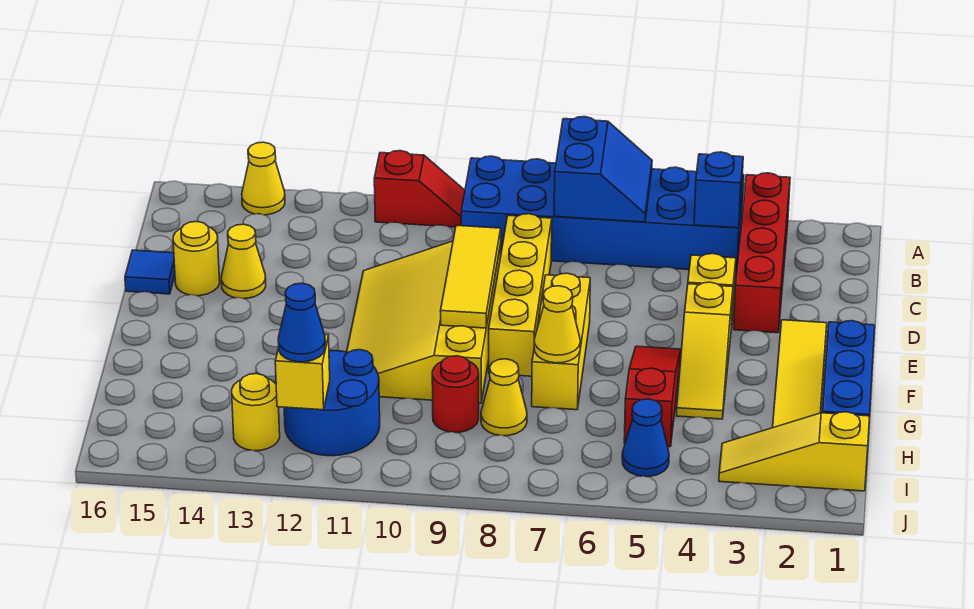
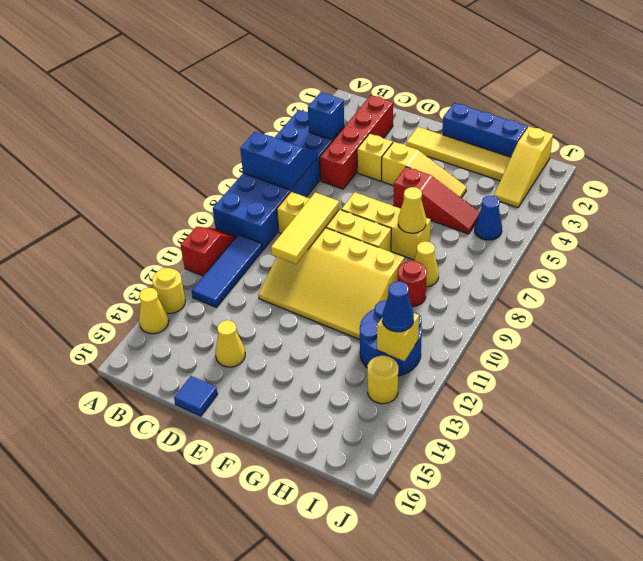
red 1x4 brick [734,173,790,333] -> red 1x4 brick turned to [320,95,393,189]
none -> blue 1x3 tile [192,235,262,307]
yellow 1x3 tile [441,225,501,328] -> yellow 1x3 tile turned to [271,192,340,264]
yellow 1x1 round brick [173,222,220,296] -> yellow 1x1 round brick moved to [152,268,185,313]
red 1x3 slope [624,346,681,447] -> red 1x3 slope turned to [394,167,480,234]

